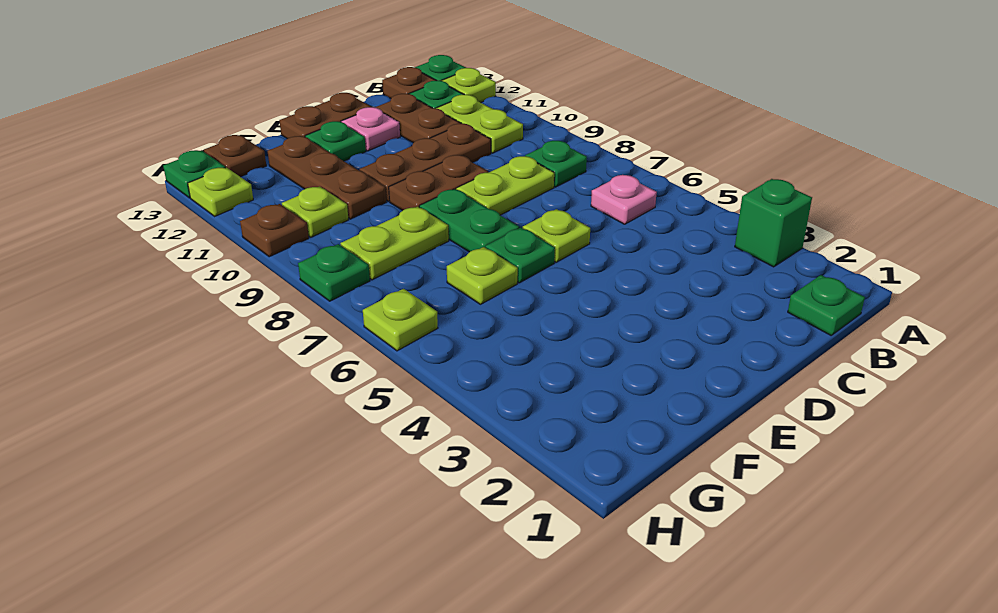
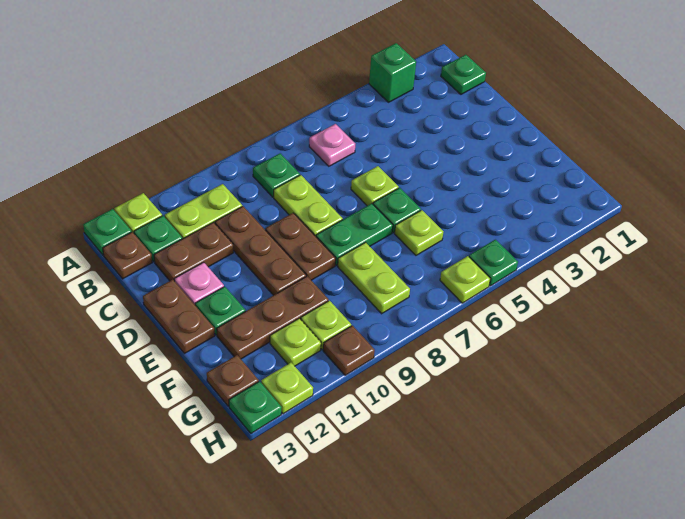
none -> lime 1x1 plate [270,318,321,366]
green 1x1 plate [298,244,370,301] -> green 1x1 plate moved to [469,240,518,286]

